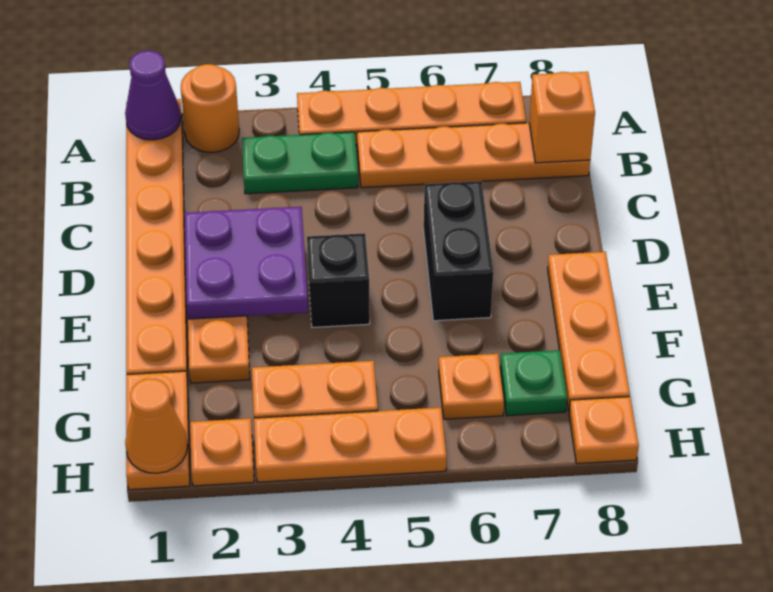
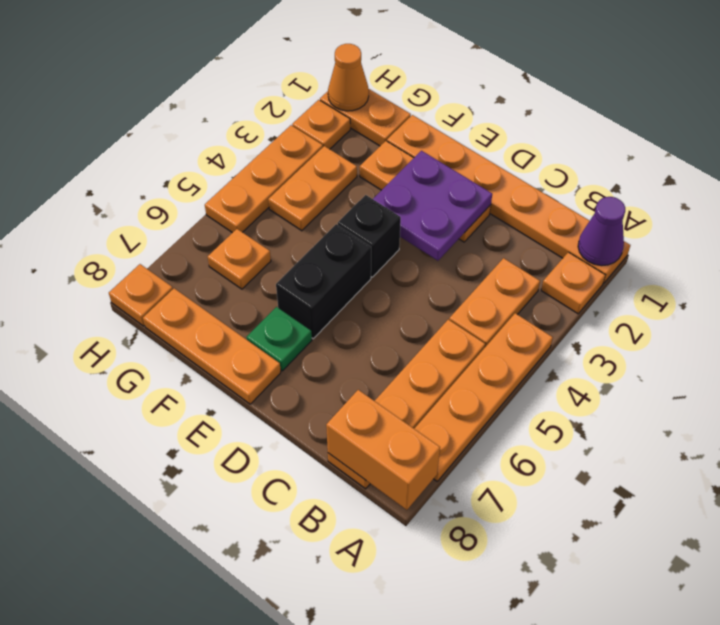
orange 1x1 round brick [181,64,239,152] -> orange 1x1 plate [541,252,605,314]
green 1x2 plate [242,132,358,194] -> orange 1x2 plate [449,258,540,347]
orange 1x1 brick [529,72,595,163] -> orange 1x2 brick [326,390,440,510]
black 1x2 brick [424,181,493,321] -> black 1x2 brick turned to [276,224,371,339]
green 1x1 plate [500,350,567,416] -> green 1x1 plate moved to [246,307,312,371]

